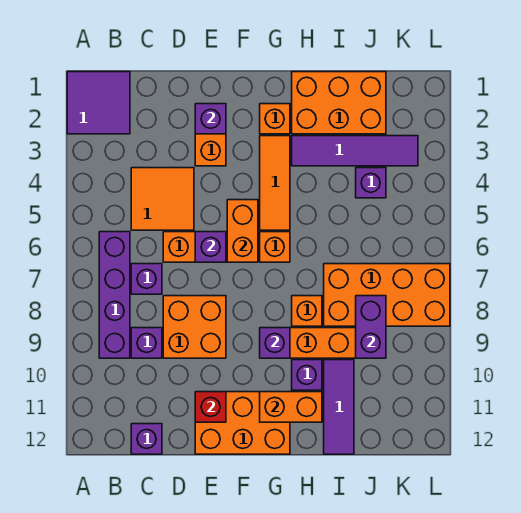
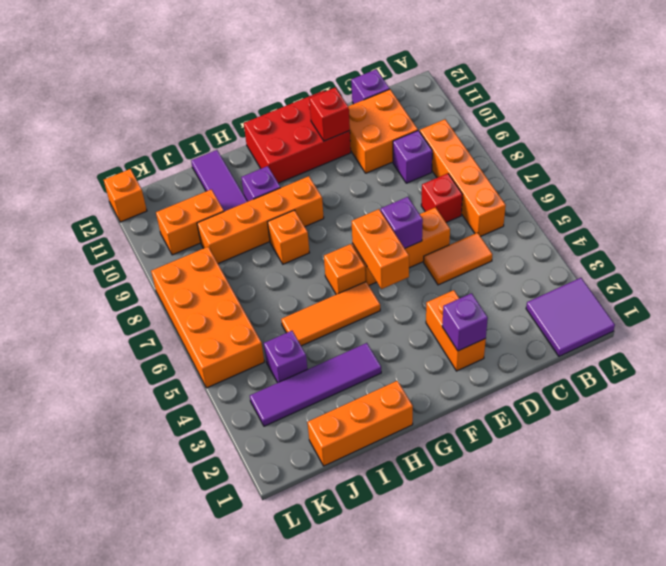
purple 1x4 brick [99,232,130,358] -> orange 1x4 brick [420,119,506,236]
orange 2x2 tile [131,168,194,230] -> orange 1x2 tile [424,233,493,285]
purple 1x1 brick [131,264,162,294] -> red 1x1 brick [421,173,463,222]
orange 2x2 brick [163,296,226,358] -> orange 2x2 brick moved to [348,89,418,173]
orange 2x3 brick [195,392,290,454] -> red 2x3 brick [244,91,351,183]
orange 1x1 brick [260,104,290,134] -> orange 1x1 brick moved to [104,169,147,222]
orange 1x3 tile [260,136,290,230] -> orange 1x3 tile turned to [281,282,380,346]
purple 1x1 brick [260,328,290,358] -> none
orange 1x2 brick [260,392,322,422] -> orange 1x2 brick moved to [156,189,224,255]
orange 2x3 brick [292,72,386,134] -> orange 1x3 brick [307,381,413,466]
orange 2x4 brick [324,264,450,326] -> orange 2x4 brick turned to [151,247,264,388]
purple 1x2 brick [356,296,386,358] -> none

